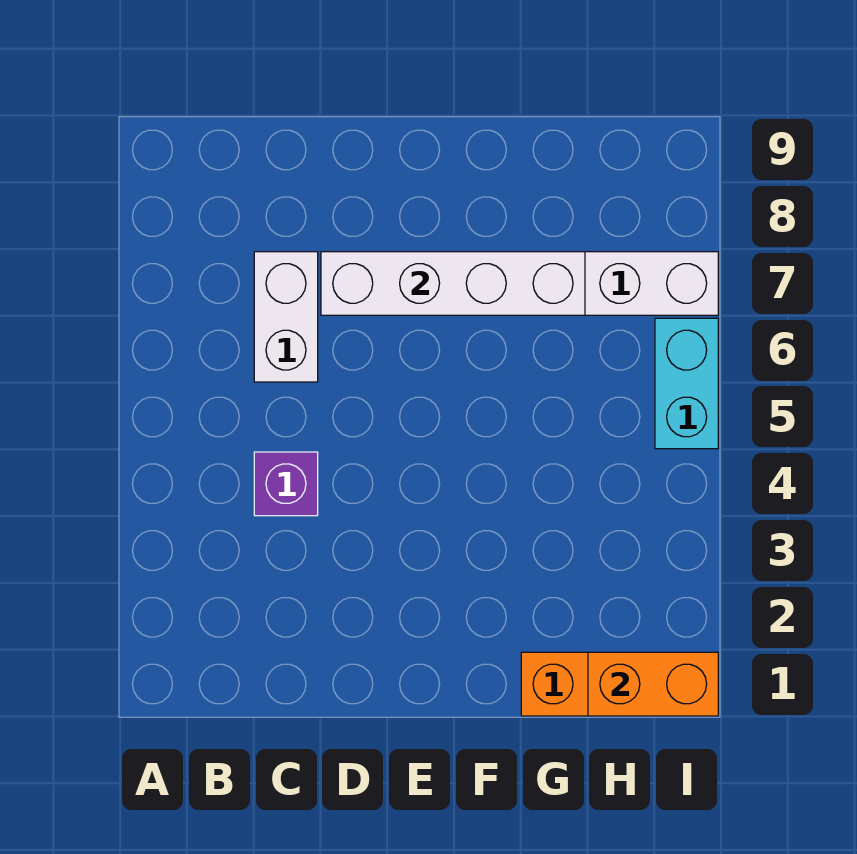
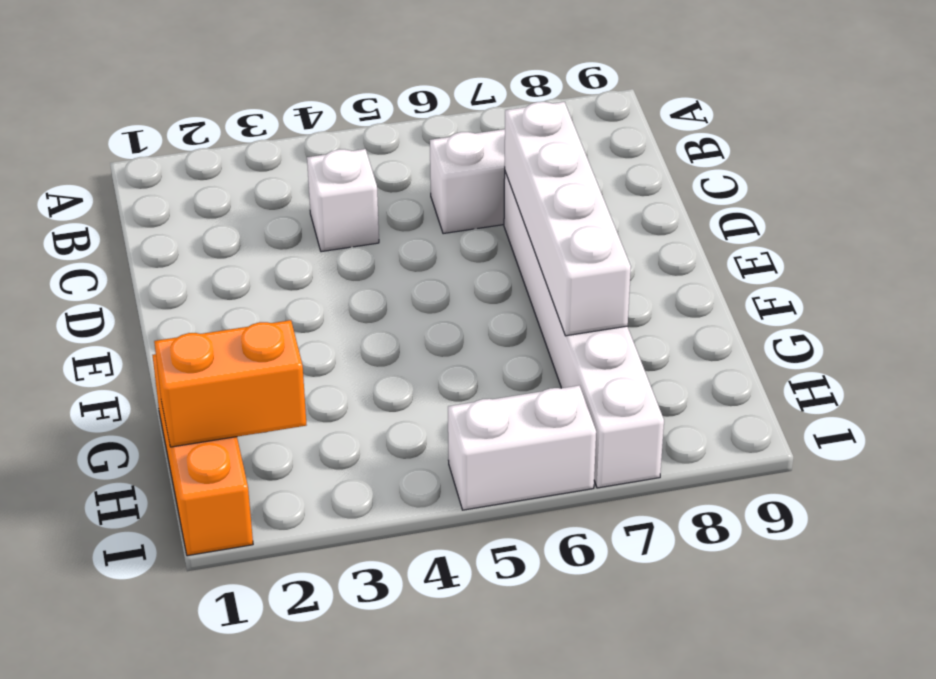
purple 1x1 brick [254,452,318,516] -> white 1x1 brick [307,149,379,252]
orange 1x2 brick [588,652,718,716] -> orange 1x2 brick turned to [154,320,306,447]
cyan 1x2 brick [655,318,718,449] -> white 1x2 brick [448,385,596,510]

